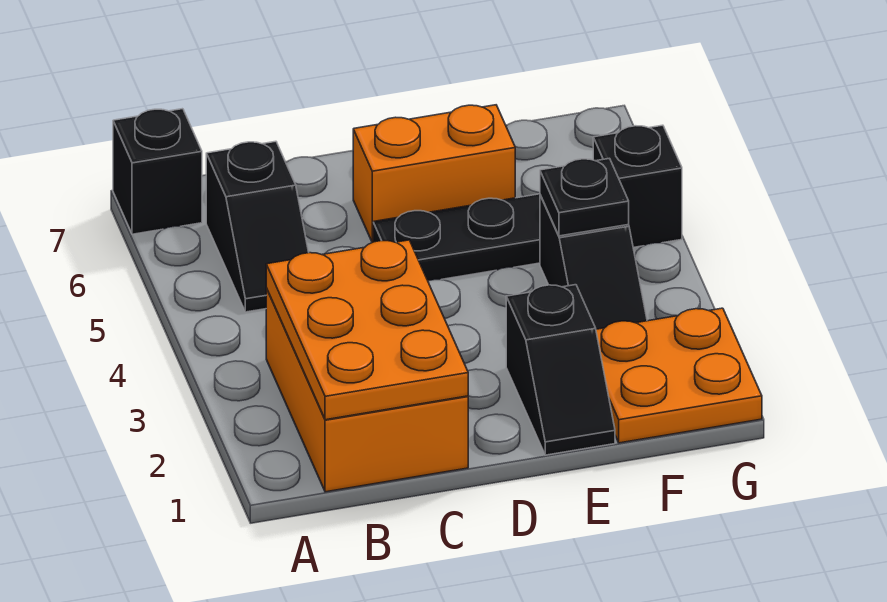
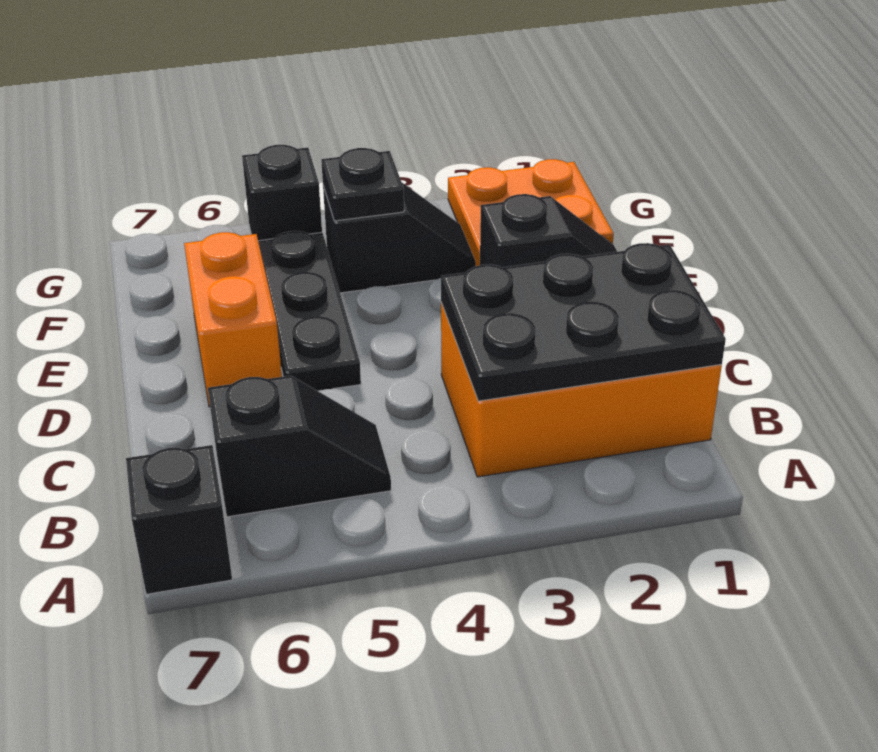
orange 2x3 plate [266,240,468,420] -> black 2x3 plate [441,243,726,401]

